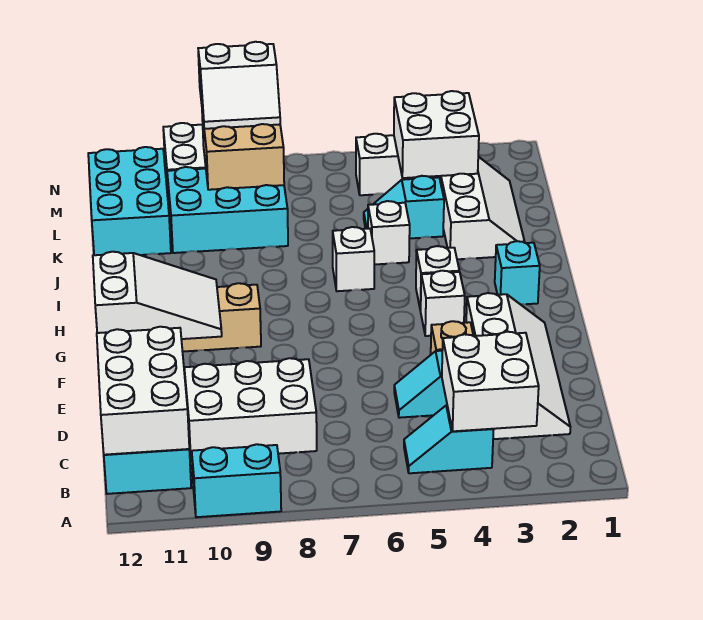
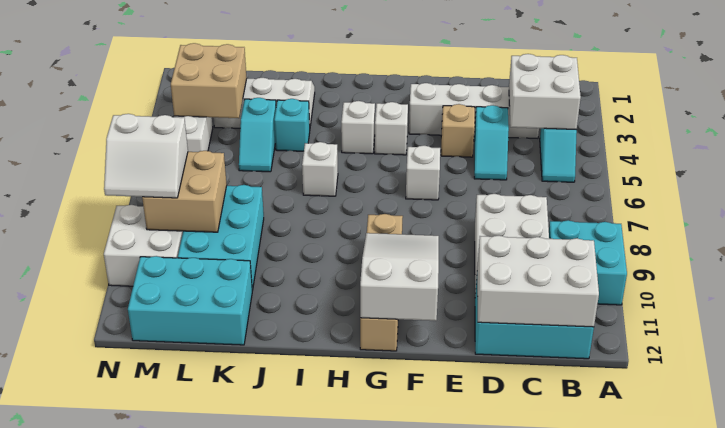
cyan 1x2 brick [192,444,281,517] -> cyan 2x2 brick [549,220,627,305]
cyan 1x1 brick [495,241,540,304] -> cyan 1x1 brick moved to [274,99,310,151]
white 1x1 brick [368,201,410,265] -> white 1x1 brick moved to [406,146,440,200]
white 2x2 brick [394,91,479,178] -> tan 2x2 brick [171,43,247,118]
white 2x2 slope [198,42,280,129] -> white 2x2 slope turned to [104,114,188,198]

